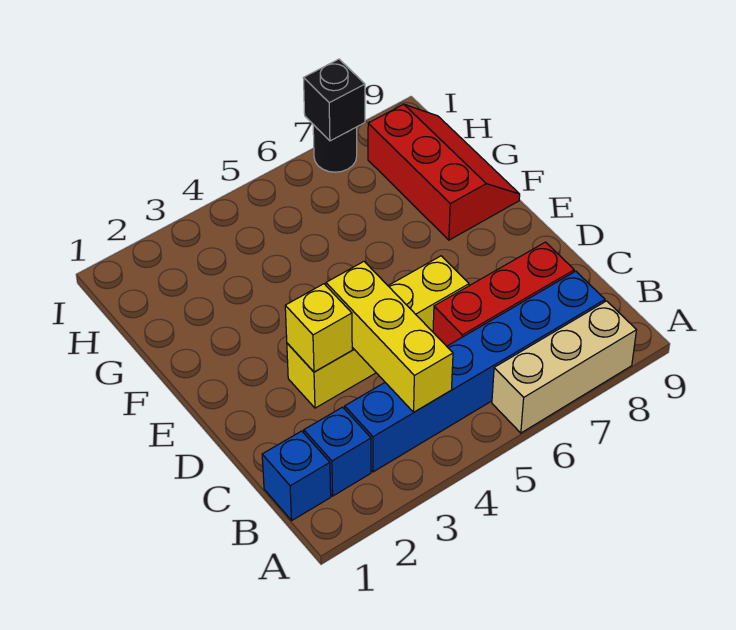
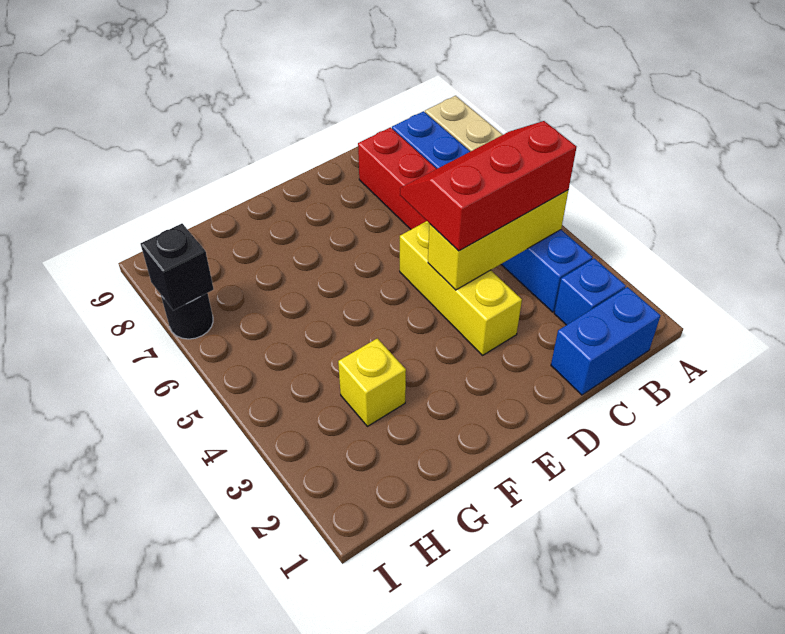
blue 1x1 brick [262,431,331,520] -> blue 1x2 brick [551,287,660,395]
yellow 1x4 brick [287,256,469,408] -> yellow 1x3 brick [400,221,522,355]
yellow 1x1 brick [285,284,352,372] -> yellow 1x1 brick moved to [338,338,406,426]
red 2x3 slope [368,104,520,240] -> red 2x3 slope moved to [400,121,576,251]

